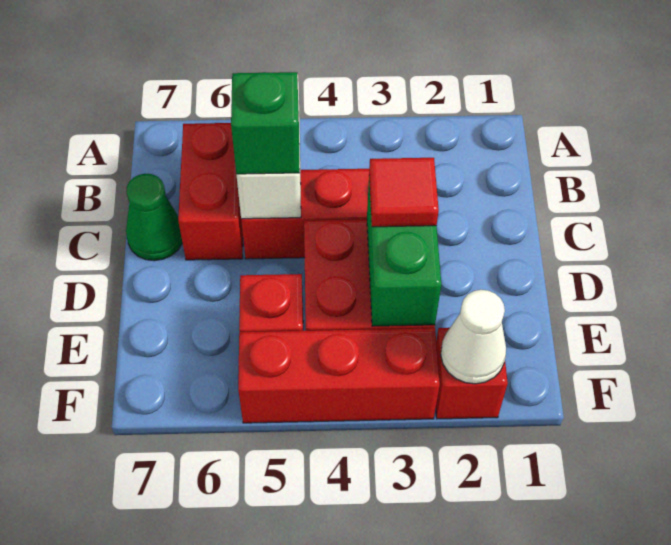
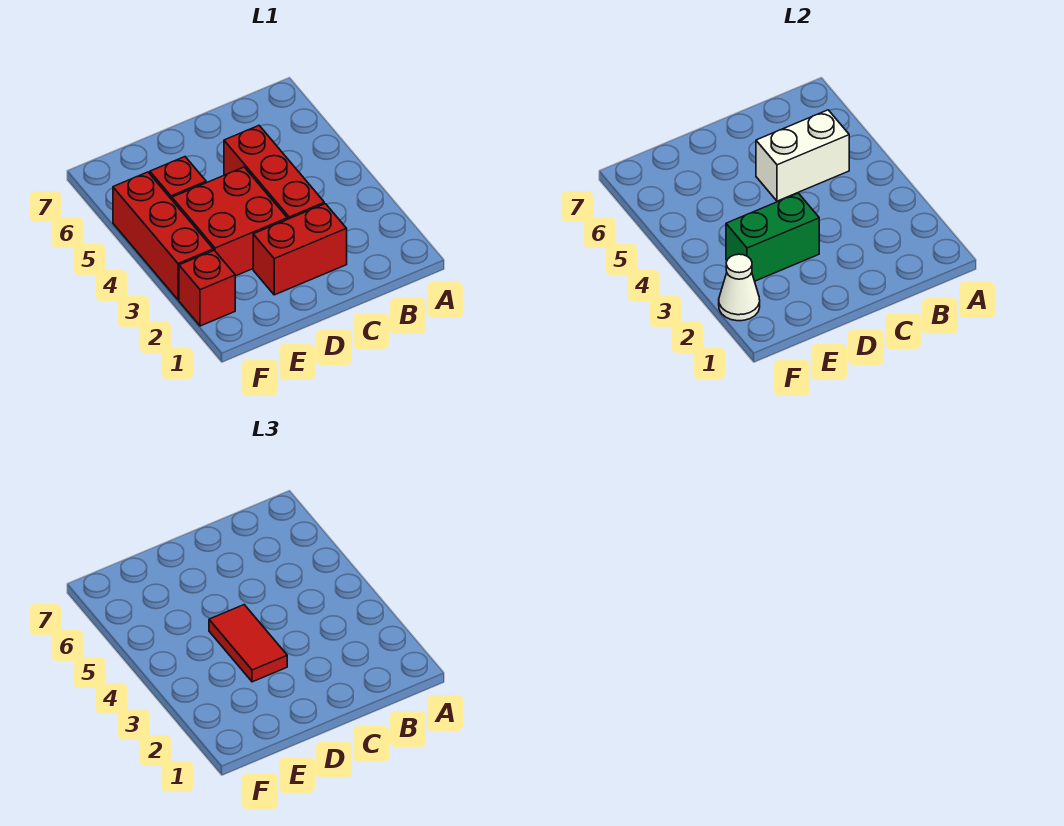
red 1x2 brick [178,123,243,260] -> red 1x2 brick moved to [253,204,347,295]
green 1x1 brick [231,72,300,174] -> none
green 1x1 cone [126,174,182,261] -> none
red 1x1 tile [369,158,439,227] -> red 1x2 tile [209,605,287,682]

